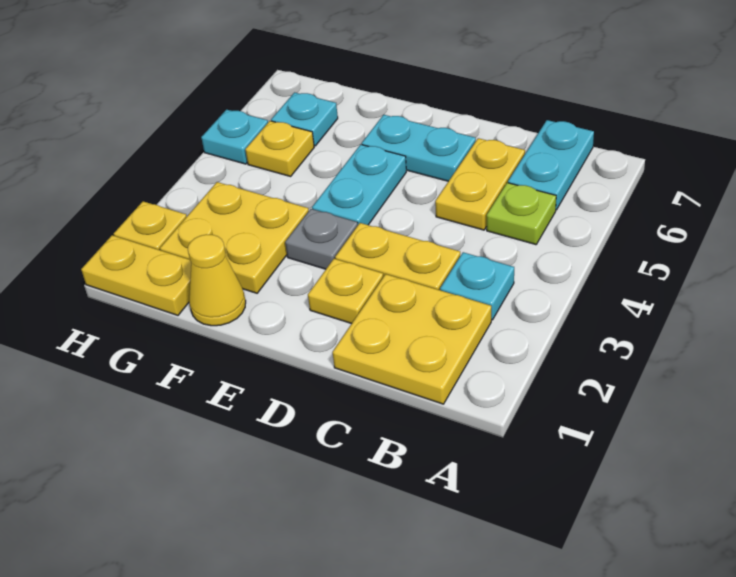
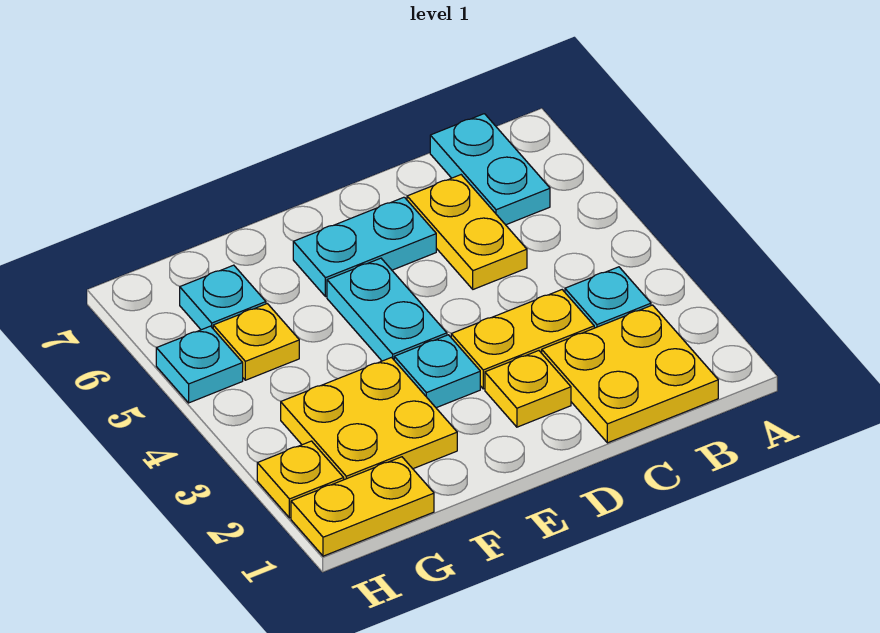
lime 1x1 plate [487,183,556,245] -> none
grey 1x1 plate [285,209,358,269] -> cyan 1x1 plate [394,335,480,408]
yellow 1x1 cone [188,234,246,326] -> none

